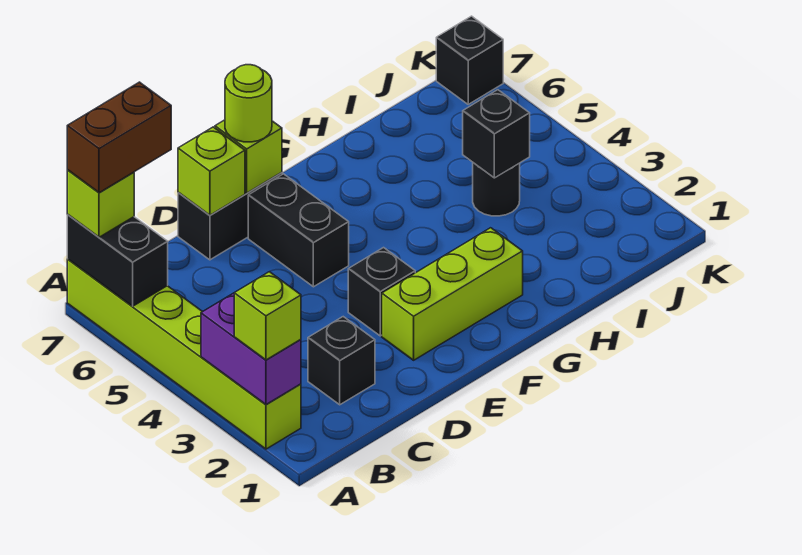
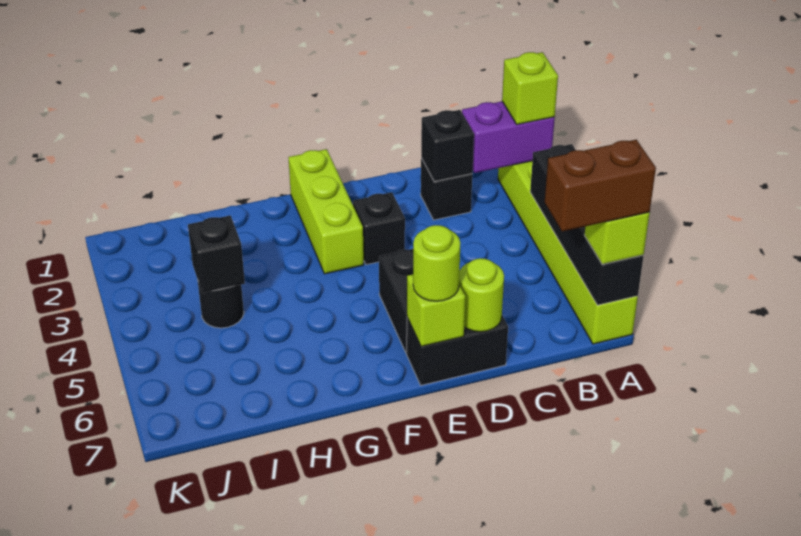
purple 1x2 brick [201,293,301,404] -> purple 1x2 brick turned to [462,101,555,173]
black 1x2 brick [67,215,168,306] -> black 1x4 brick [530,144,644,305]
lime 1x1 brick [178,127,245,215] -> lime 1x1 round brick [459,258,504,332]
lime 1x3 brick [382,228,523,360] -> lime 1x3 brick turned to [289,149,364,274]
black 1x1 brick [436,16,503,104] -> black 1x1 brick moved to [421,110,474,182]

